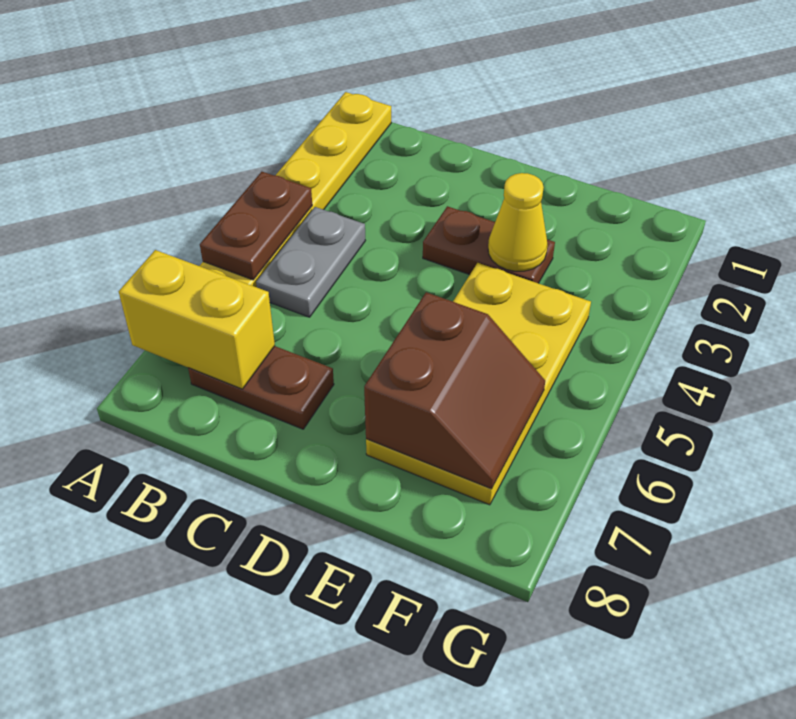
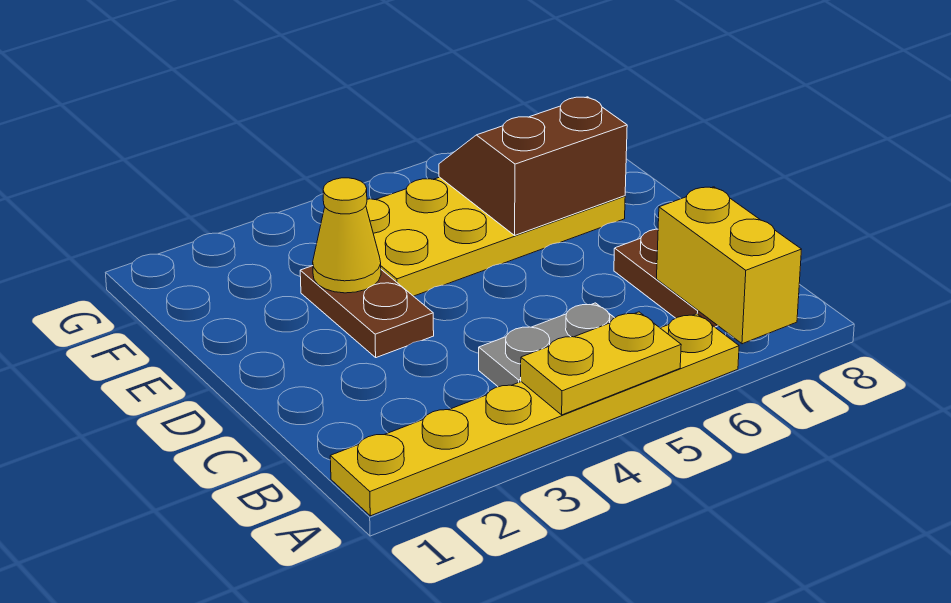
brown 1x2 plate [200,172,312,280] -> yellow 1x2 plate [521,312,681,415]

